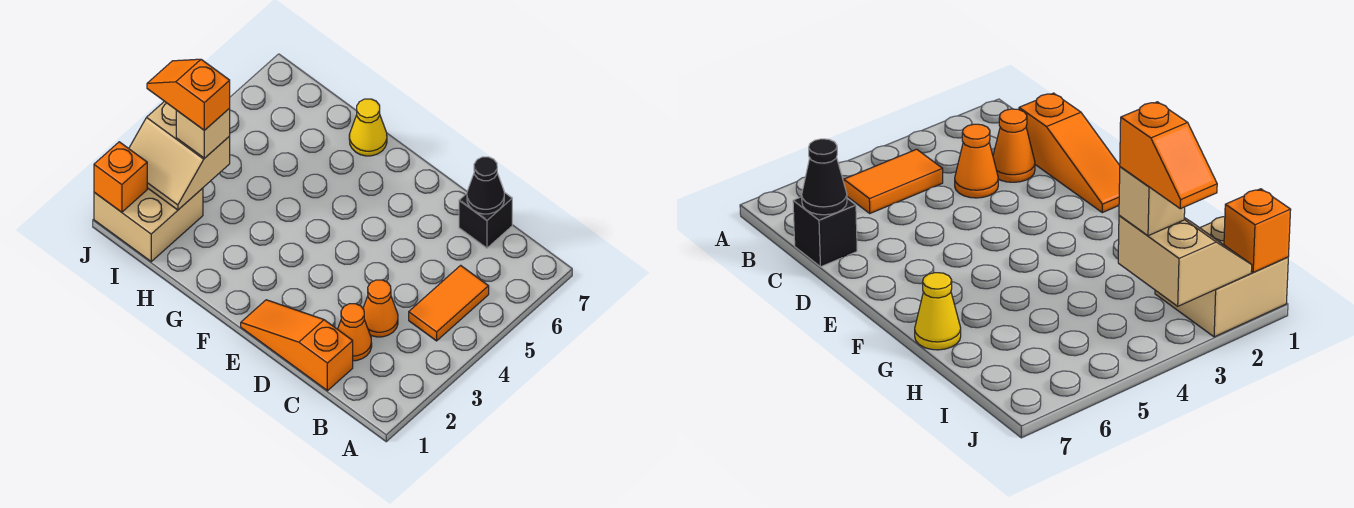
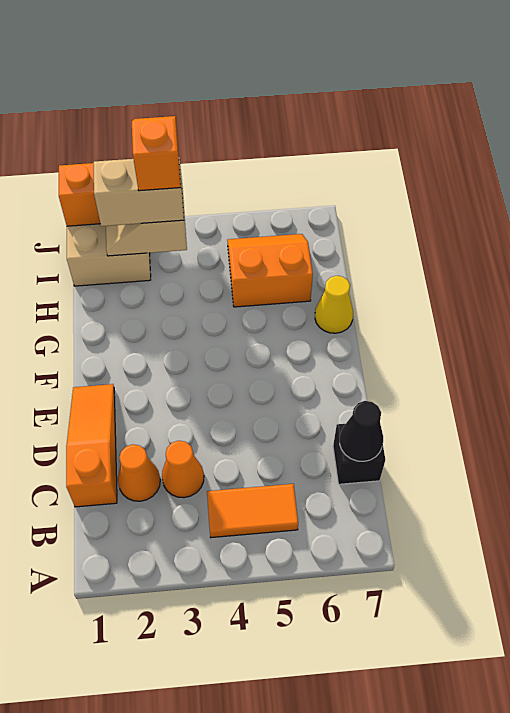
none -> orange 2x2 slope [227,234,313,307]
tan 1x1 brick [176,108,230,158] -> tan 1x2 brick [94,159,184,226]

